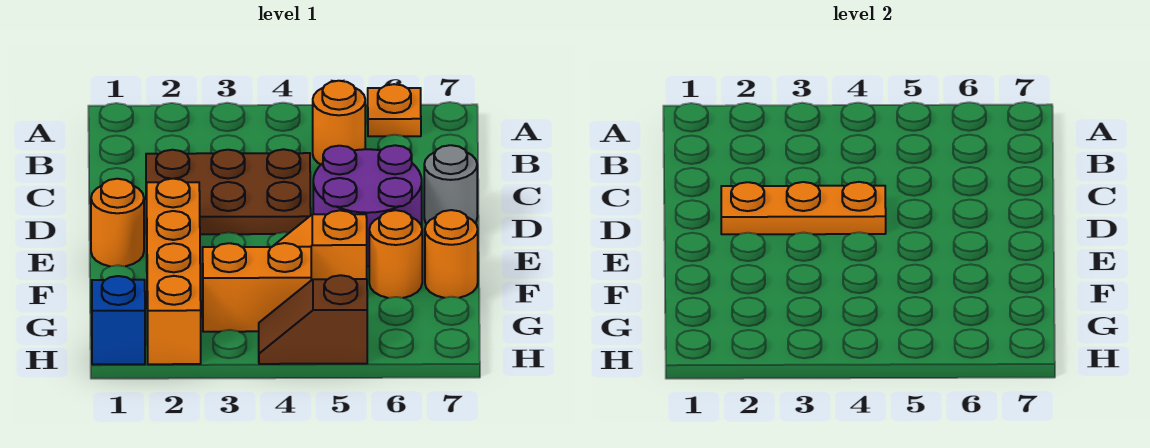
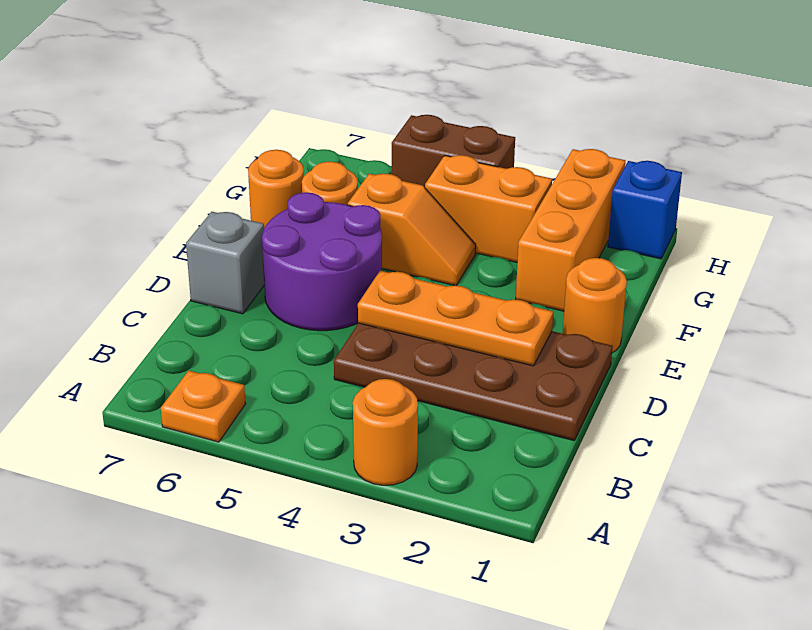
orange 1x1 round brick [313,81,365,164] -> orange 1x1 round brick moved to [353,379,418,485]
brown 2x3 plate [146,149,311,234] -> brown 2x4 plate [334,323,613,441]
grey 1x1 round brick [424,145,477,224] -> grey 1x1 brick [186,212,264,314]
orange 1x4 brick [147,179,201,364] -> orange 1x3 brick [516,149,625,311]
brown 1x2 slope [259,275,367,364] -> brown 1x2 brick [392,115,515,187]

